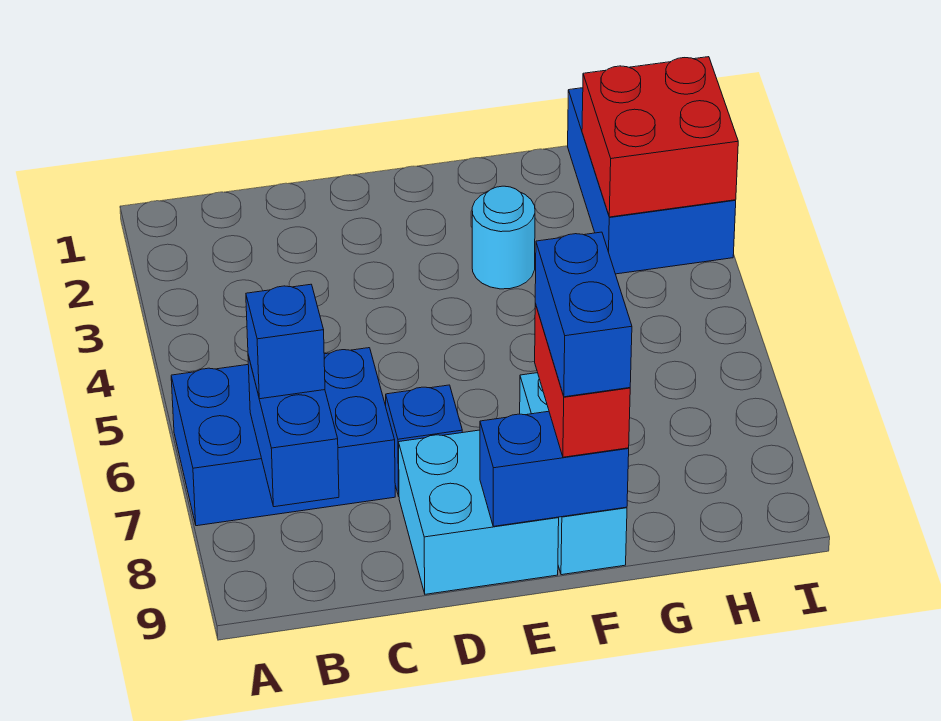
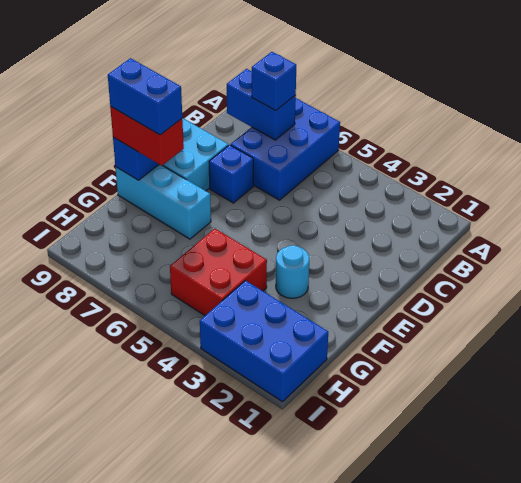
red 2x2 brick [582,57,738,217] -> red 2x2 brick moved to [170,229,267,315]

